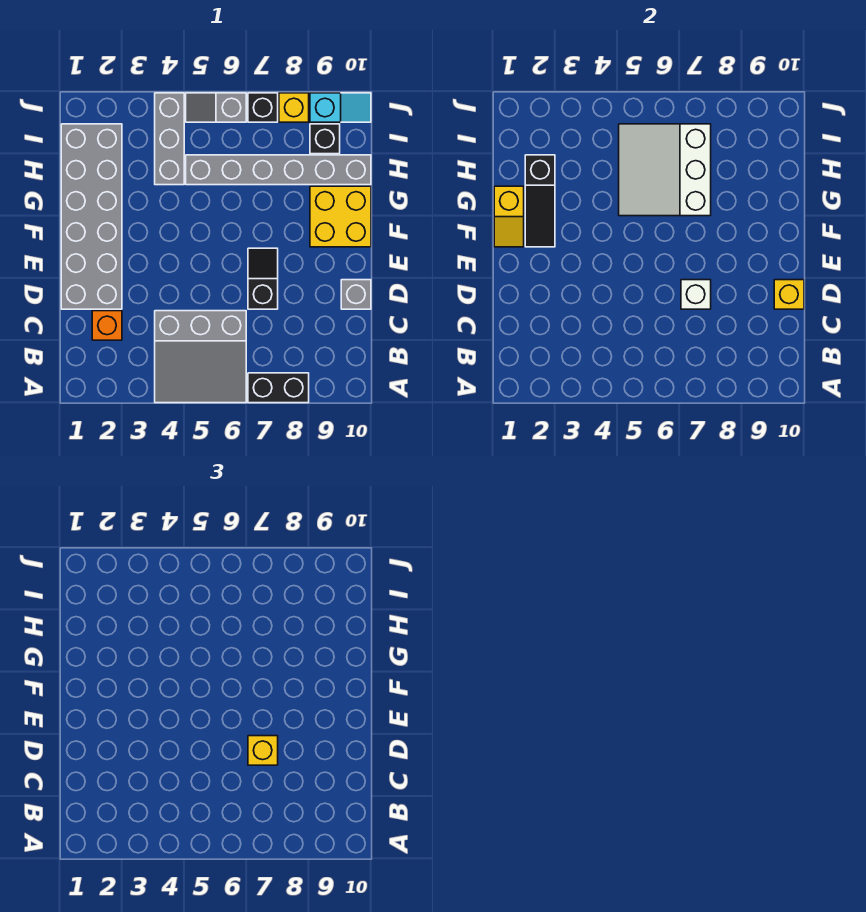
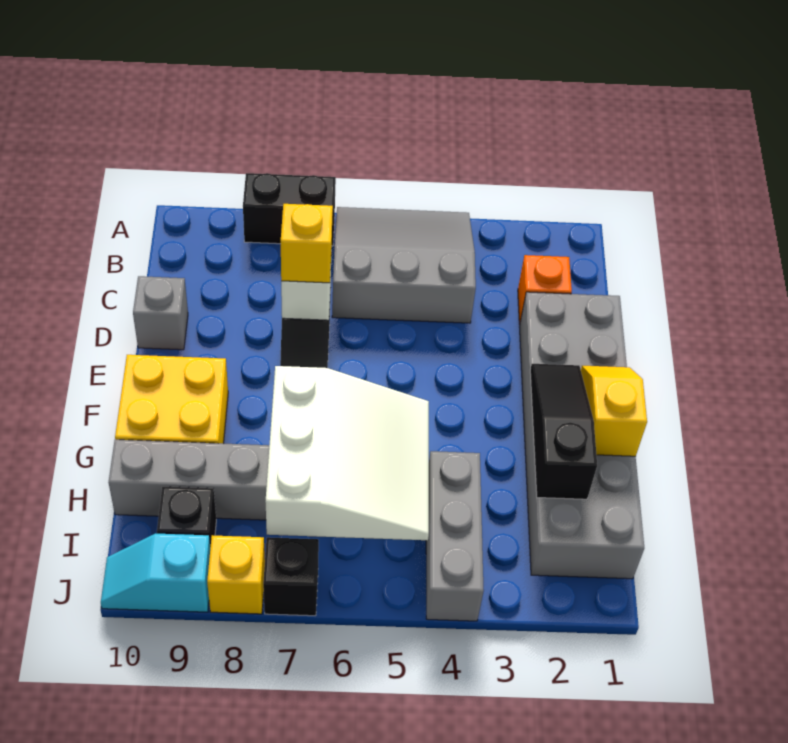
yellow 1x1 brick [774,280,804,309] -> none
grey 1x2 slope [186,93,246,122] -> none

